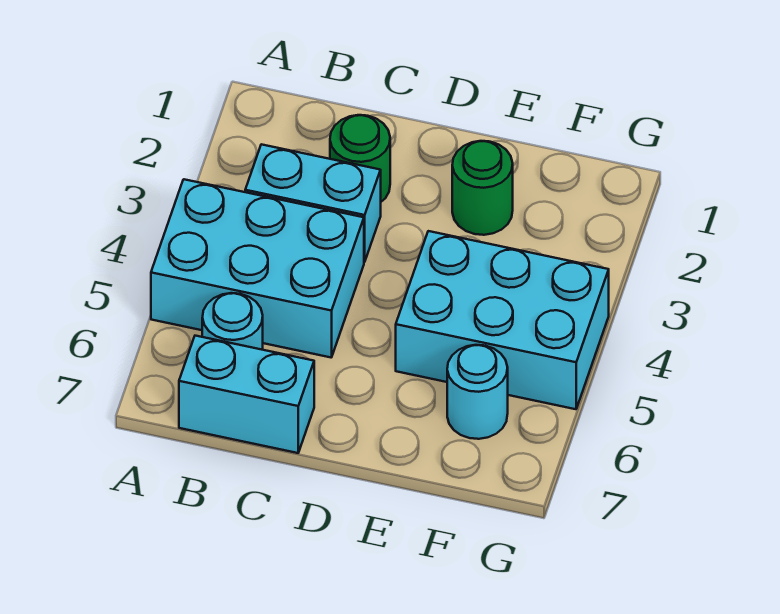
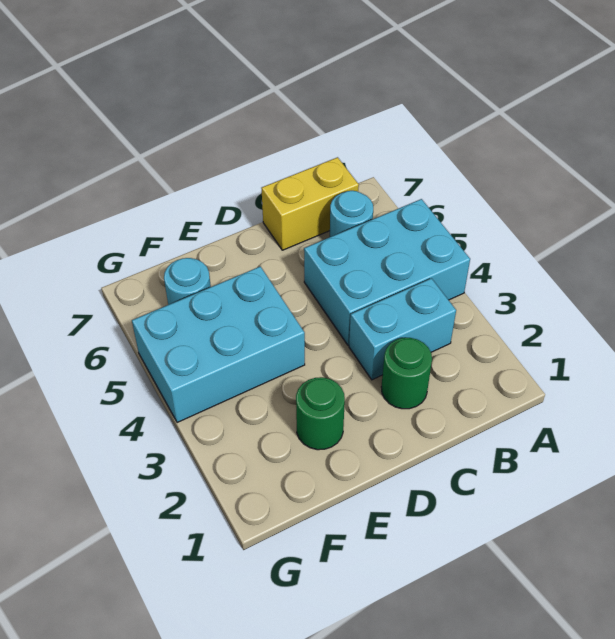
cyan 1x2 brick [179,336,314,453] -> yellow 1x2 brick [261,157,359,250]

